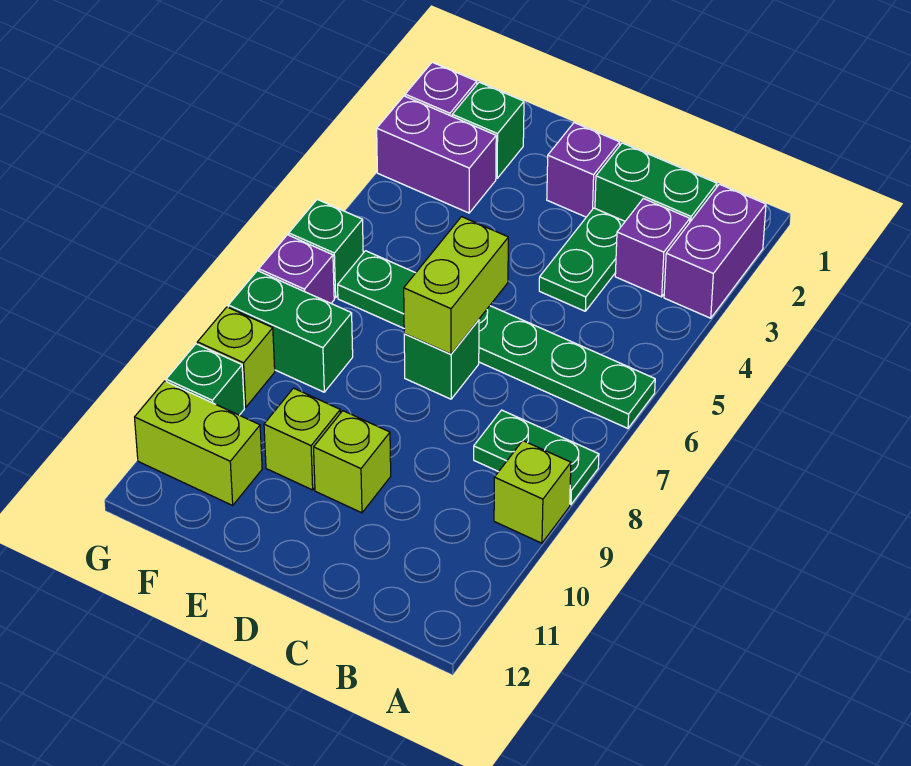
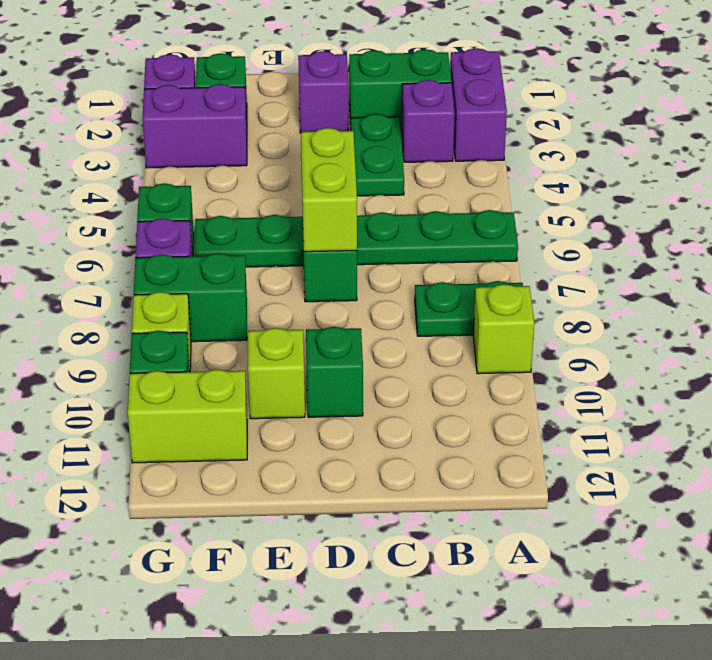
lime 1x1 brick [314,411,391,513] -> green 1x1 brick [306,327,363,417]

